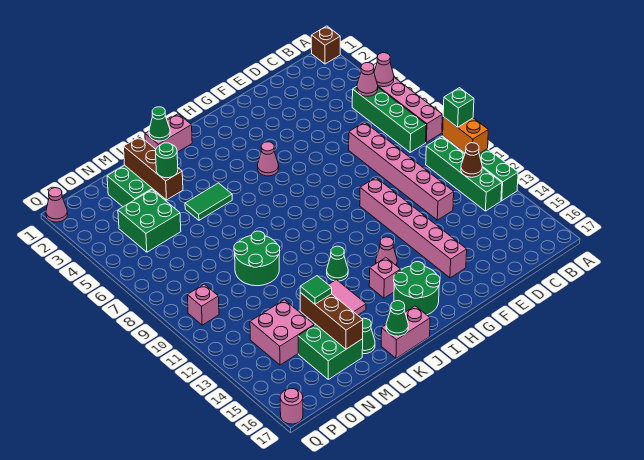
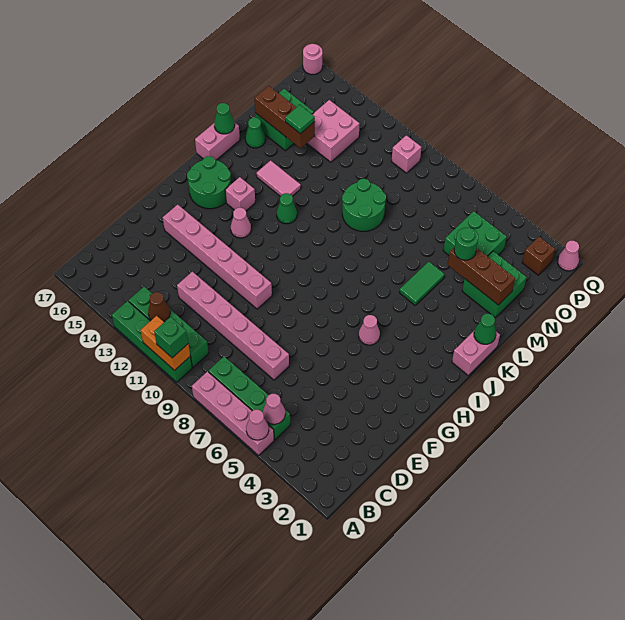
brown 1x1 brick [311,26,340,64] -> brown 1x1 brick moved to [522,237,555,275]

